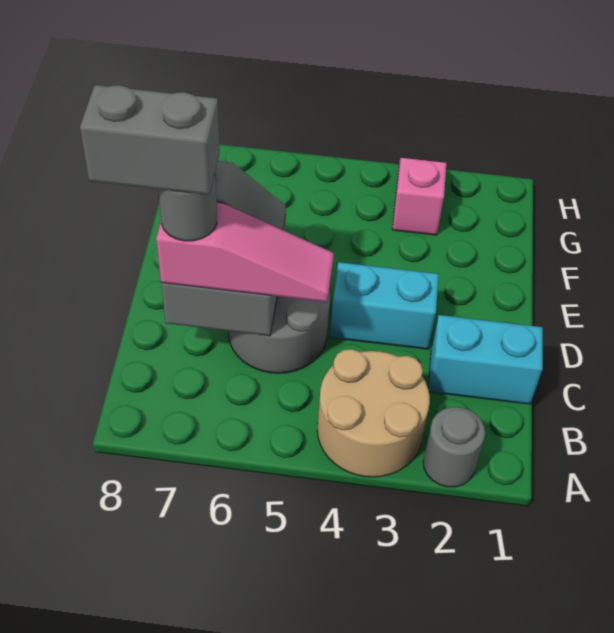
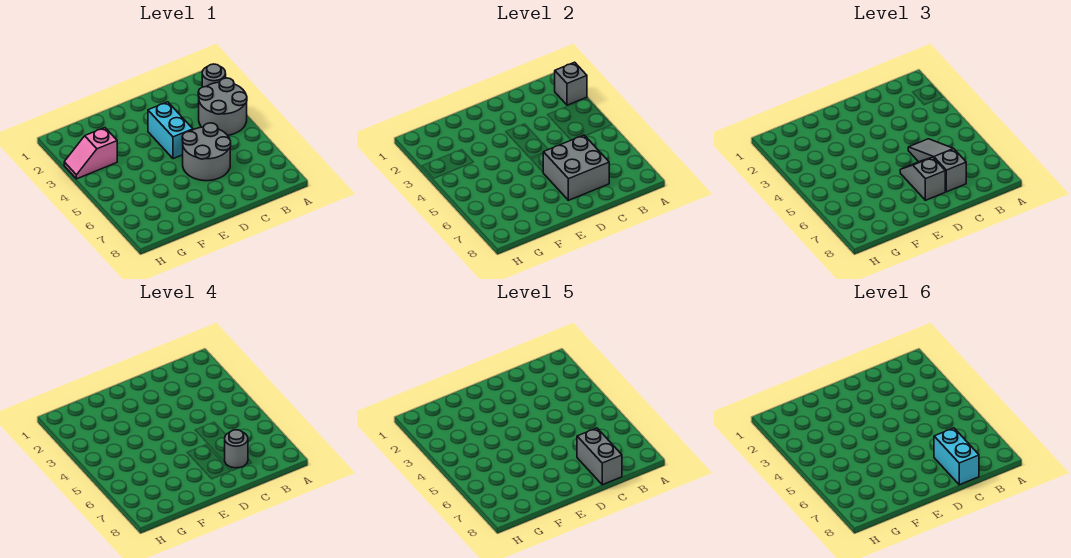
none -> grey 1x1 brick [555,62,587,105]
tan 2x2 round brick [317,349,430,477] -> grey 2x2 round brick [198,78,247,135]
cyan 1x2 brick [428,315,543,404] -> cyan 1x2 brick moved to [934,428,979,485]
pink 1x3 slope [156,203,334,302] -> grey 1x3 slope [908,139,966,192]

